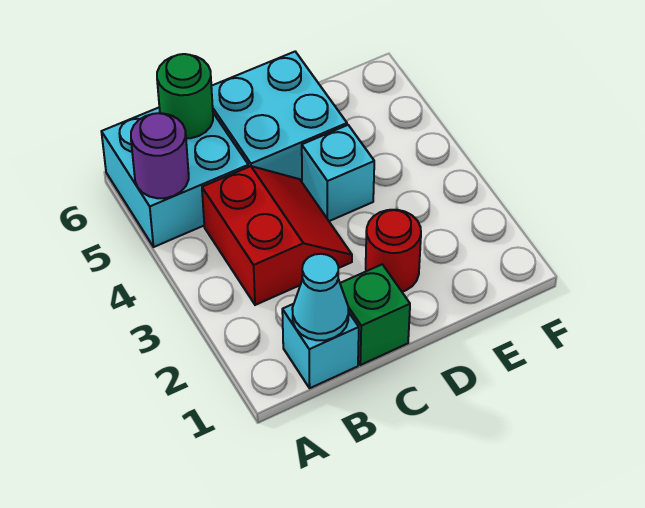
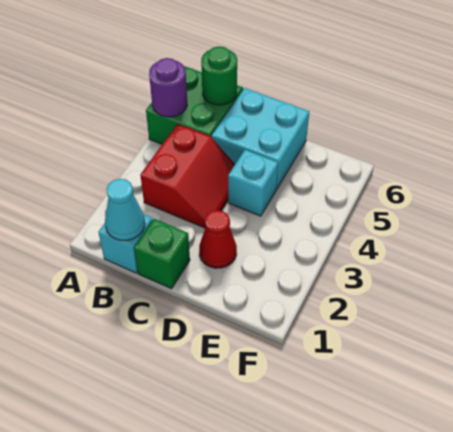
cyan 2x2 brick [101,108,249,247] -> green 2x2 brick [146,66,243,144]
red 1x1 round brick [366,210,421,292] -> red 1x1 cone [199,210,237,268]

